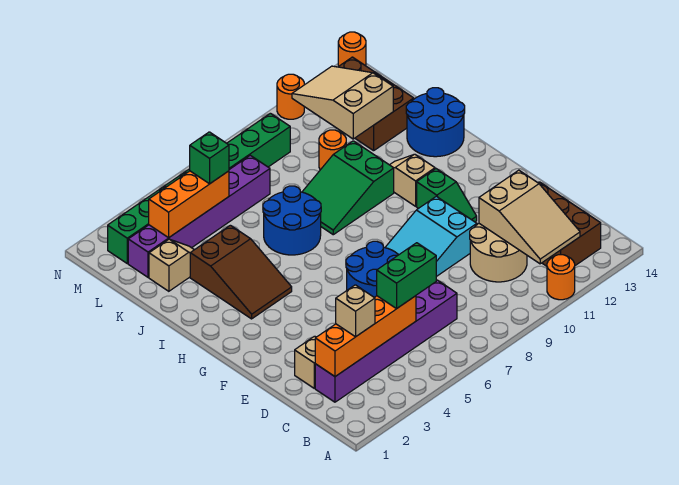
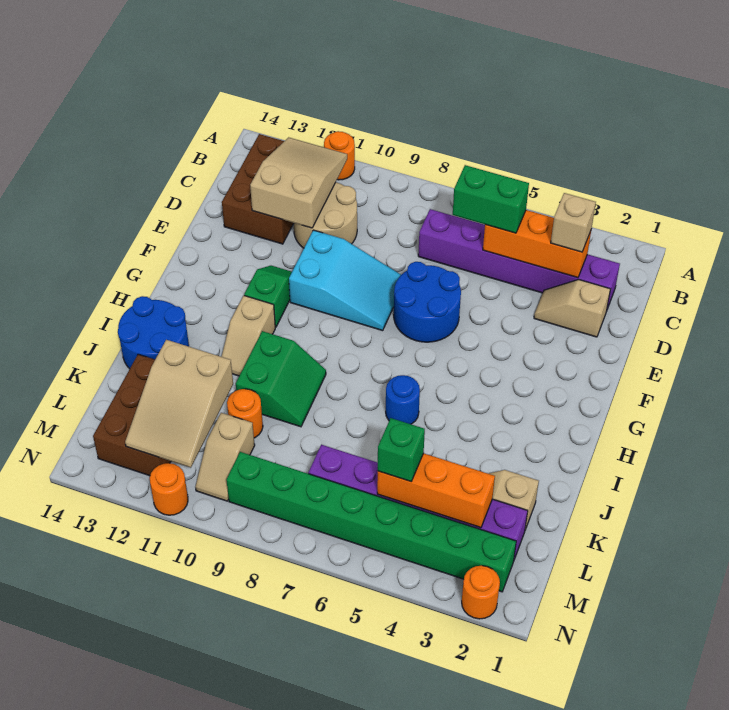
orange 1x4 brick [315,296,416,377] -> orange 1x3 brick [483,210,591,278]
brown 2x3 slope [190,225,292,319] -> none
blue 2x2 round brick [263,186,321,255] -> blue 1x1 round brick [386,375,420,424]
green 2x3 slope [302,141,394,235] -> green 2x2 slope [236,331,326,427]
none -> tan 1x2 slope [195,413,255,501]
orange 1x1 round brick [338,32,366,66] -> orange 1x1 round brick moved to [462,566,500,619]

